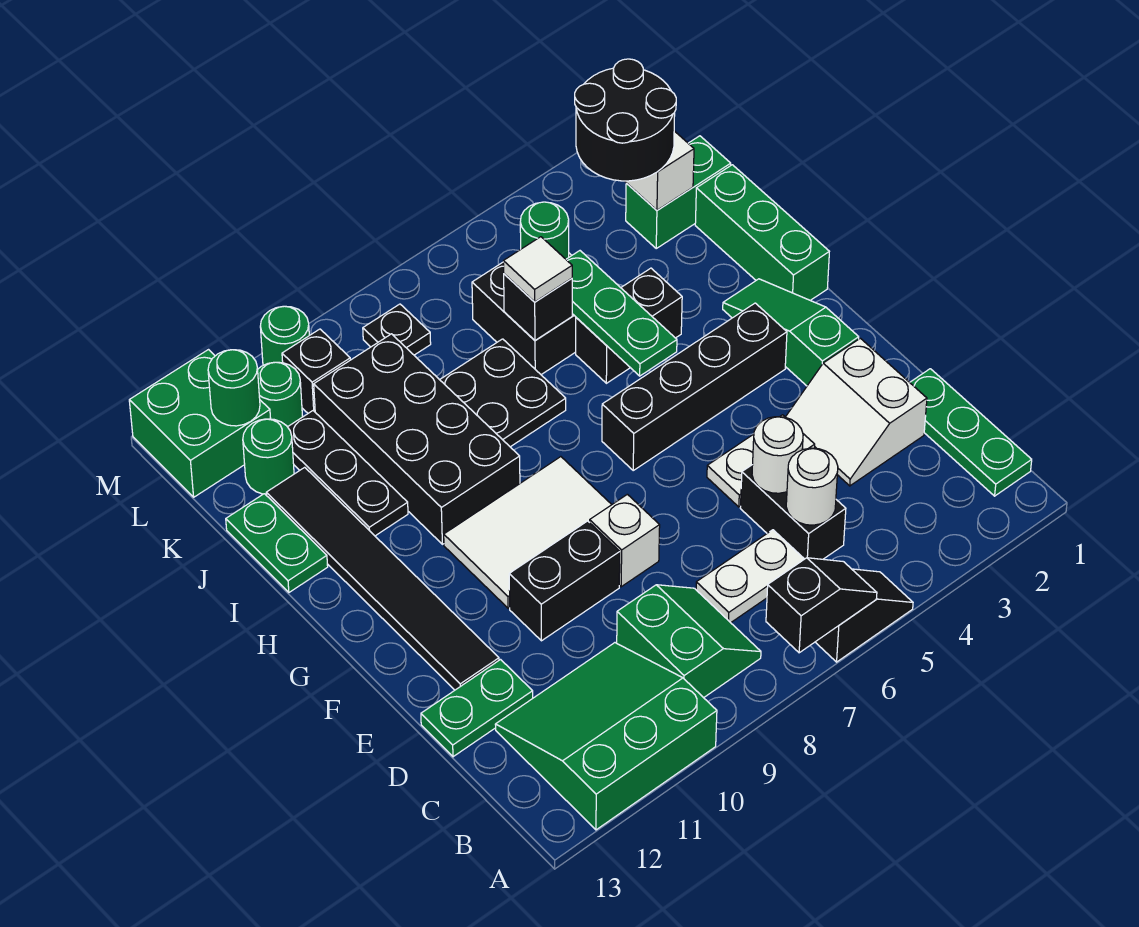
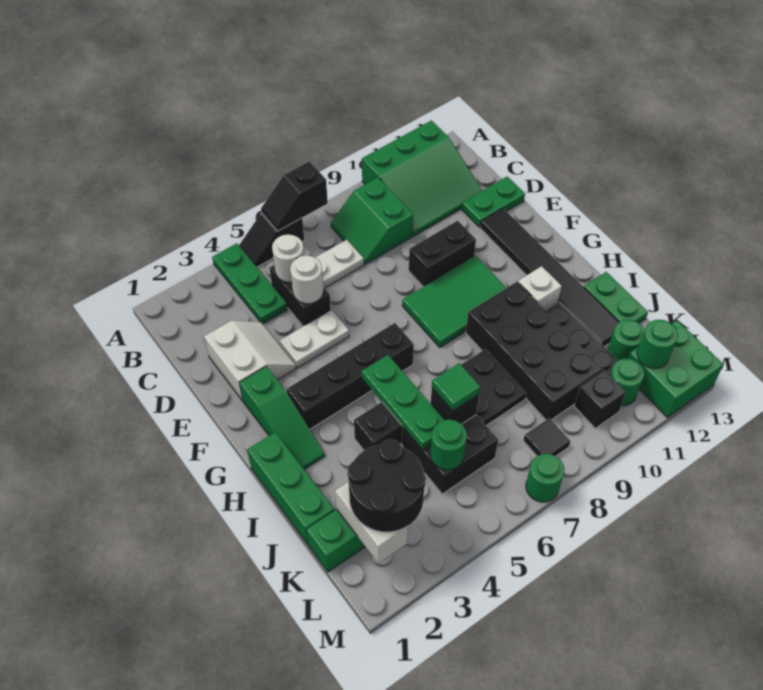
green 1x3 plate [910,369,1032,496] -> green 1x3 plate moved to [212,243,287,324]
white 1x1 brick [590,494,660,587] -> white 1x1 brick moved to [518,266,562,310]
white 2x3 tile [444,457,612,608] -> green 2x3 tile [402,256,506,347]
white 1x1 tile [503,237,572,302] -> green 1x1 tile [432,363,480,411]
black 1x1 plate [363,304,431,355] -> black 1x1 tile [523,418,570,456]
green 1x1 round brick [260,306,309,365] -> green 1x1 round brick moved to [526,454,564,502]

